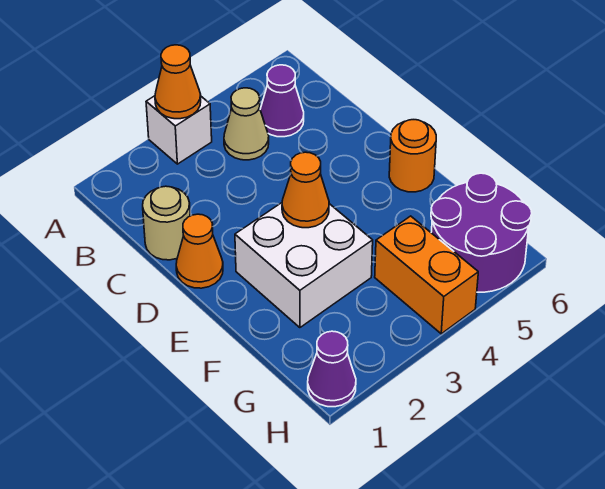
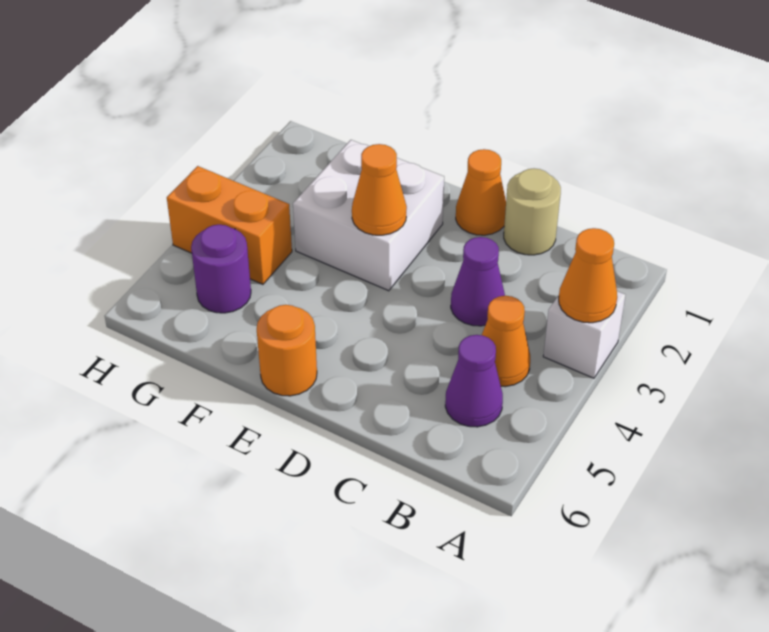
tan 1x1 cone [224,88,269,160] -> orange 1x1 cone [482,296,530,387]
purple 2x2 round brick [431,173,532,292] -> purple 1x1 round brick [191,225,251,313]
purple 1x1 cone [308,331,356,407] -> purple 1x1 cone moved to [451,237,505,326]

